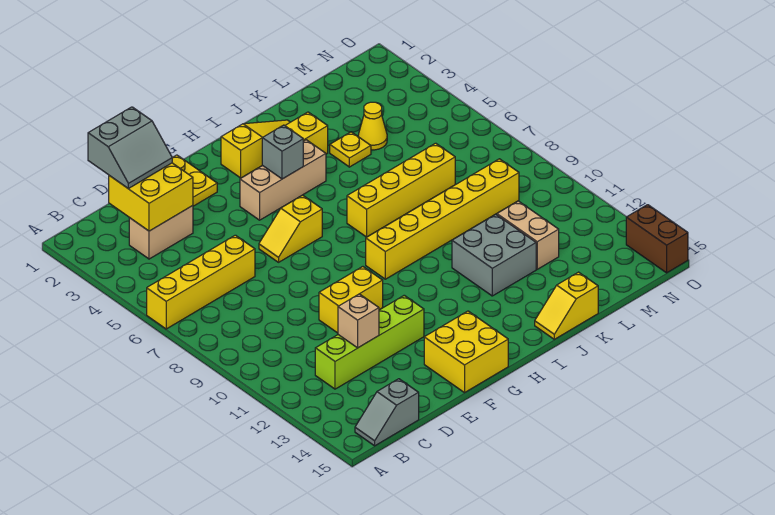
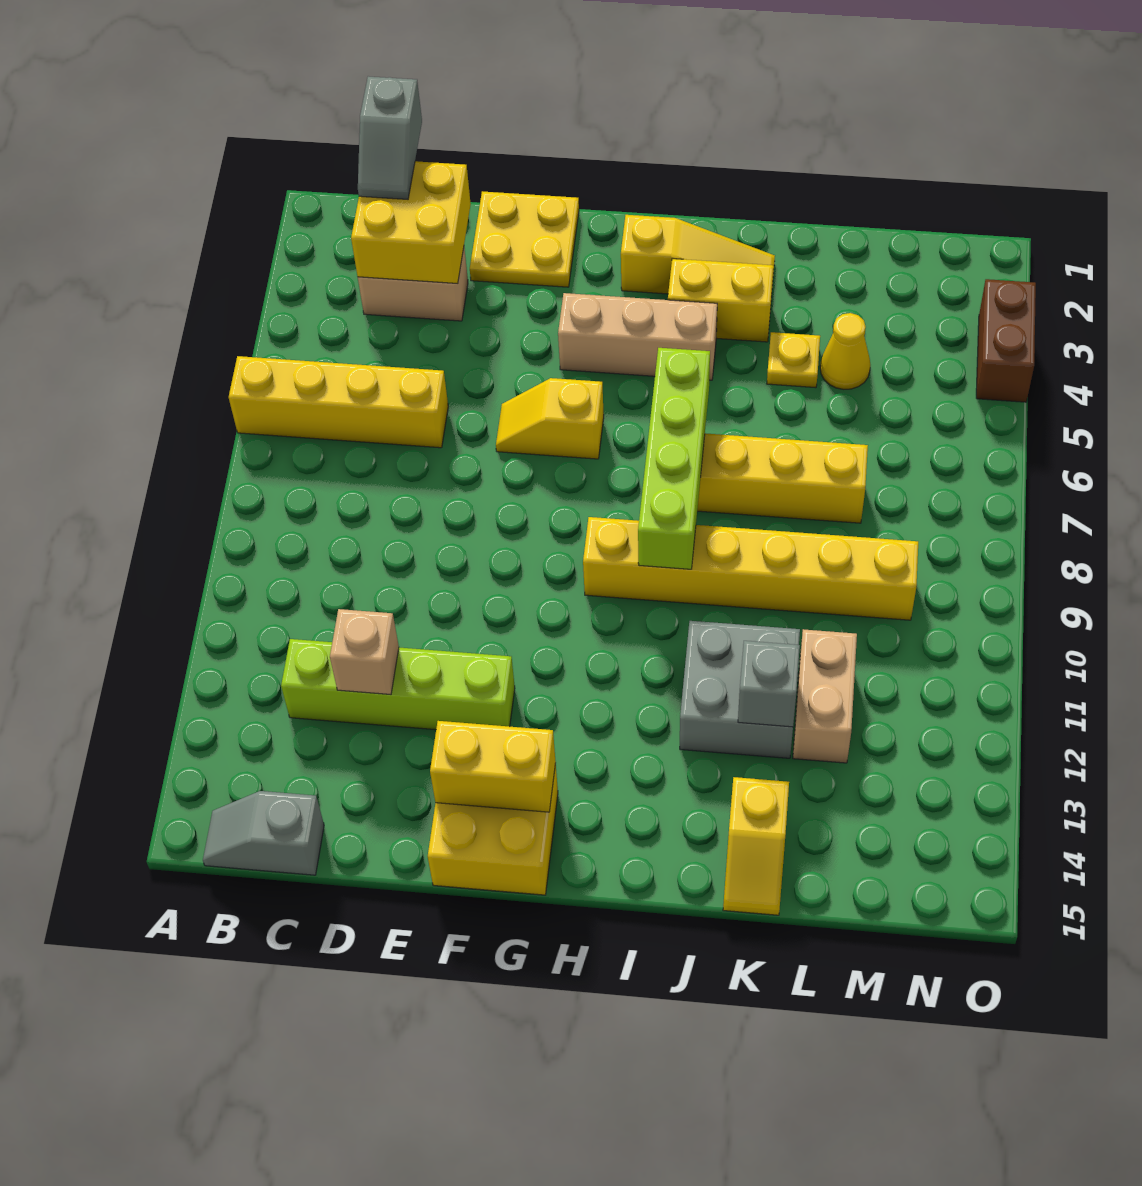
grey 2x2 slope [88,107,172,188] -> grey 1x2 slope [358,76,422,199]
yellow 1x2 brick [319,267,383,333] -> yellow 1x2 brick moved to [430,721,556,812]
grey 1x1 brick [262,125,303,179] -> grey 1x1 brick moved to [738,641,800,727]
none -> lime 1x4 brick [638,348,710,569]
yellow 1x2 slope [535,272,598,339] -> yellow 1x2 slope turned to [723,777,789,915]
brown 1x2 brick [626,205,688,273] -> brown 1x2 brick moved to [976,279,1036,402]

